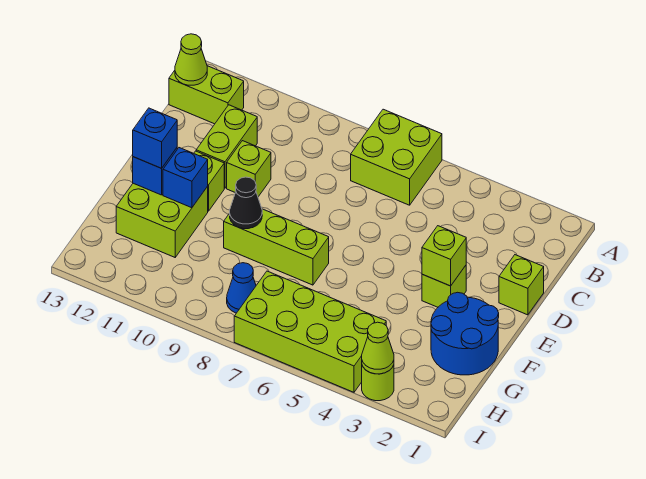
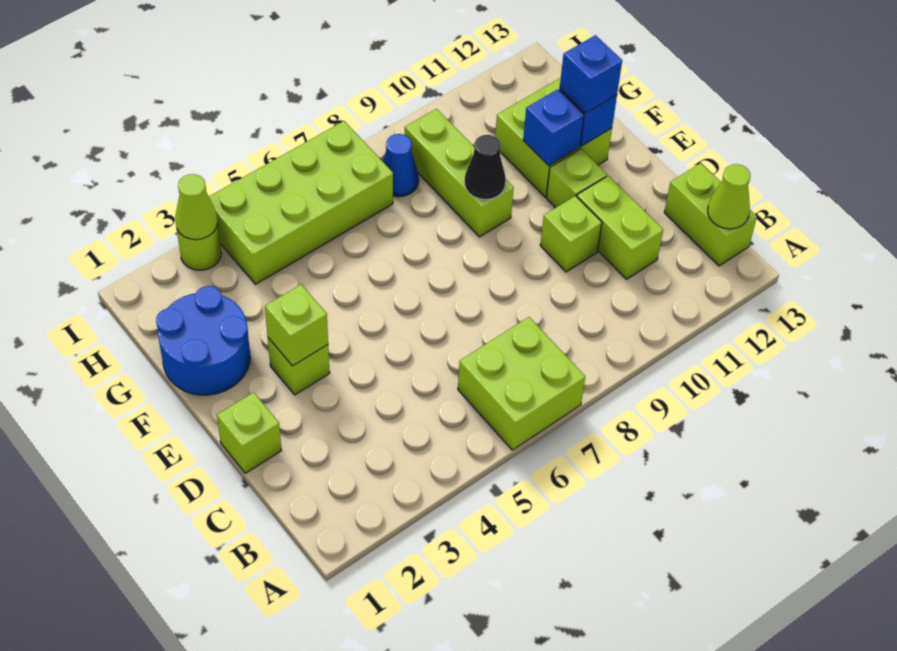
lime 1x2 brick [169,66,244,124] -> lime 1x2 brick turned to [664,163,757,266]
lime 1x3 brick [224,209,329,285] -> lime 1x3 brick turned to [405,109,514,237]

